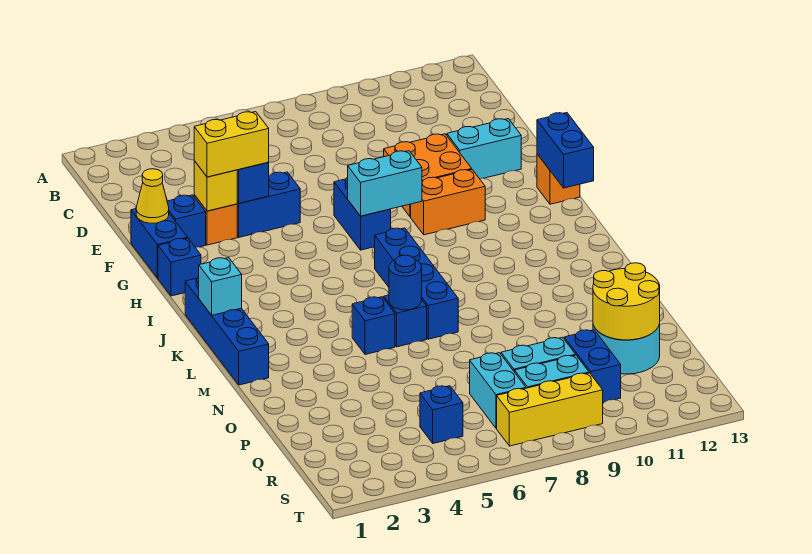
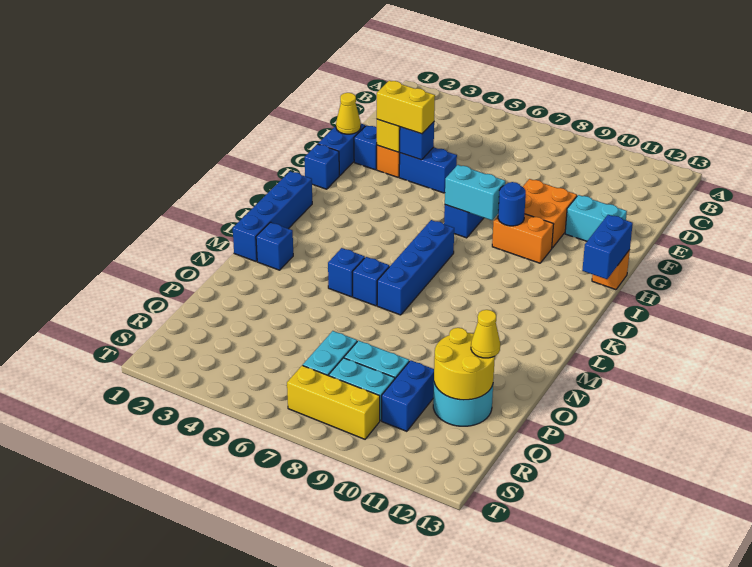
cyan 1x1 brick [199,258,242,315] -> none
blue 1x1 round brick [389,255,422,310] -> blue 1x1 round brick moved to [498,182,526,226]
none -> yellow 1x1 cone [471,310,500,358]
blue 1x1 brick [420,386,463,443] -> blue 1x1 brick moved to [256,222,293,270]

